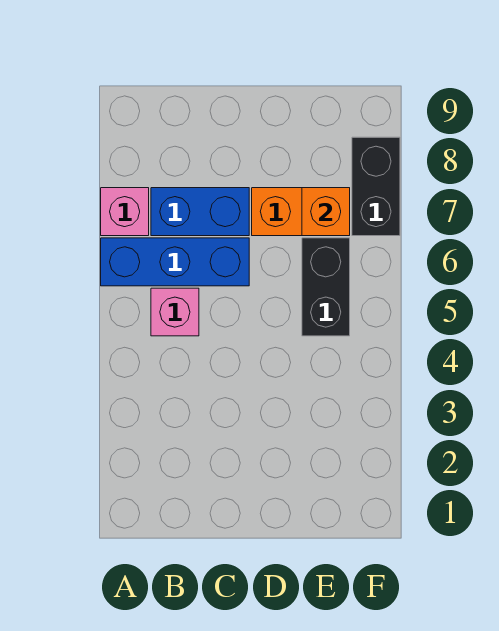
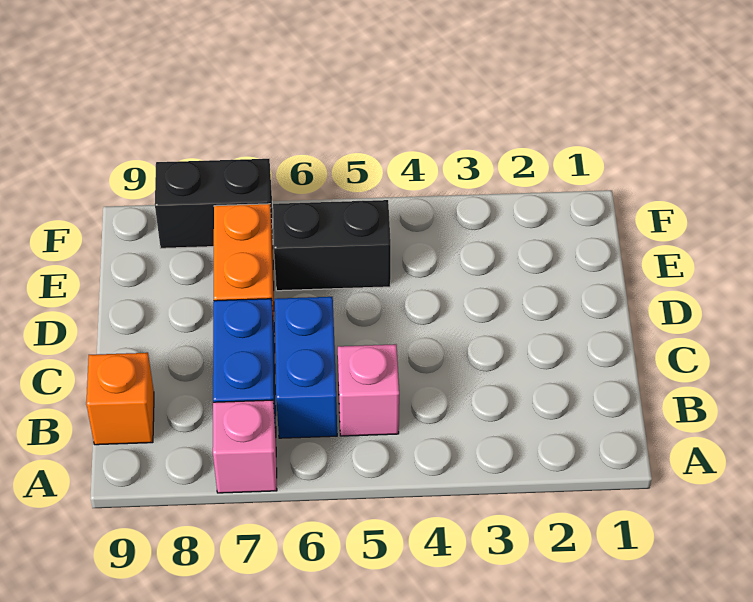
blue 1x3 brick [101,238,249,286] -> blue 1x2 brick [275,297,337,438]
orange 1x1 brick [302,188,350,236] -> orange 1x1 brick moved to [86,353,154,445]

